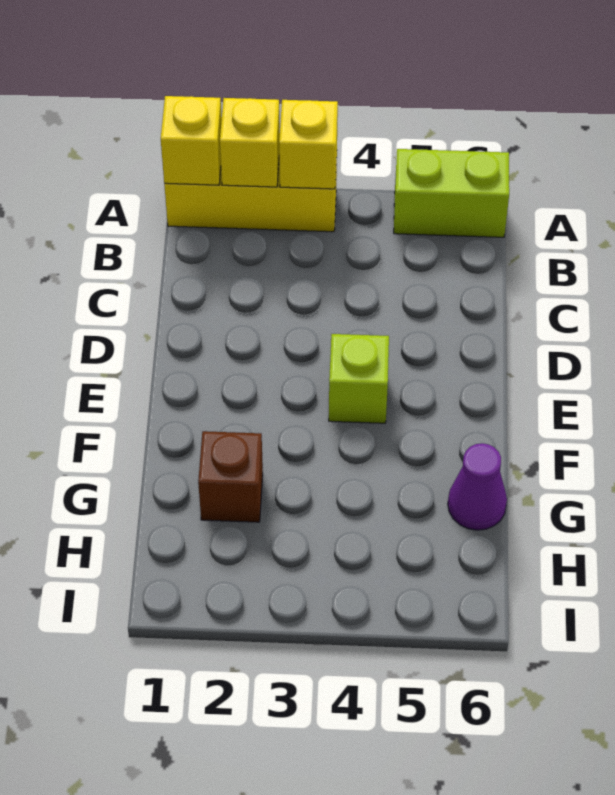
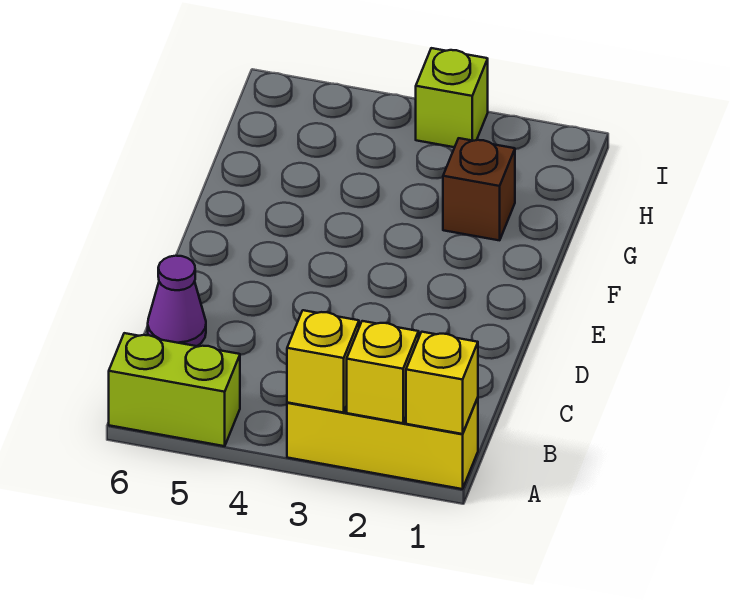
lime 1x1 brick [329,334,389,423] -> lime 1x1 brick moved to [416,48,488,147]
purple 1x1 cone [448,443,507,530] -> purple 1x1 cone moved to [148,256,206,346]

